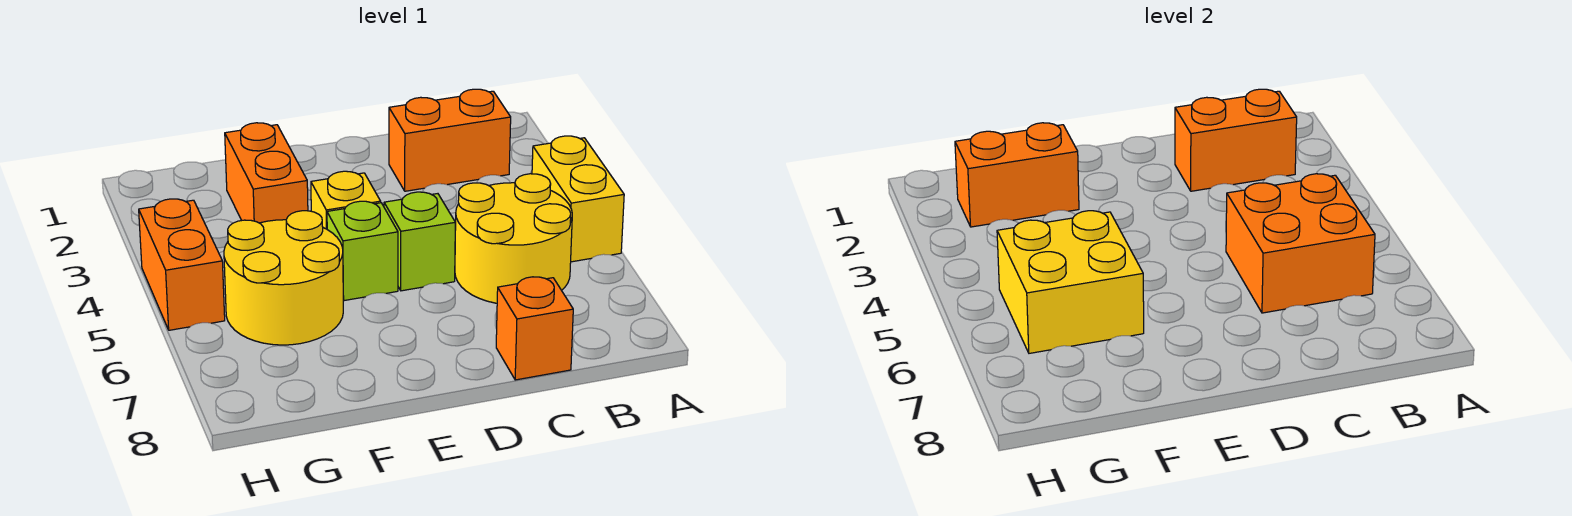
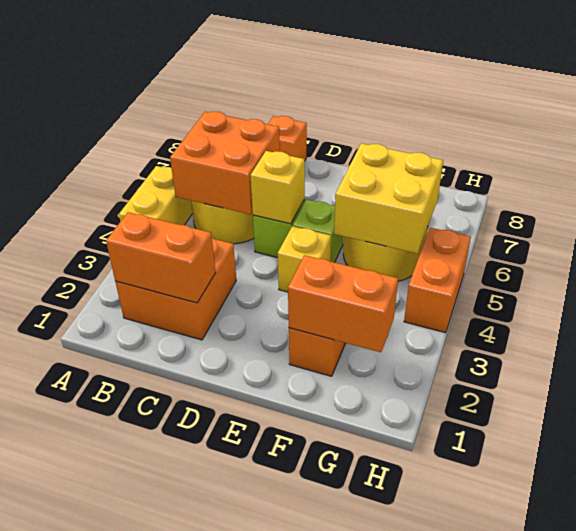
orange 1x2 brick [389,89,511,191] -> orange 2x2 brick [115,238,236,340]
none -> yellow 1x1 brick [250,151,305,224]

